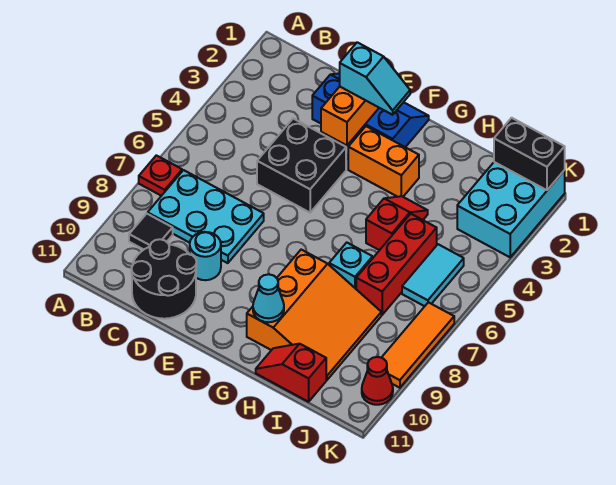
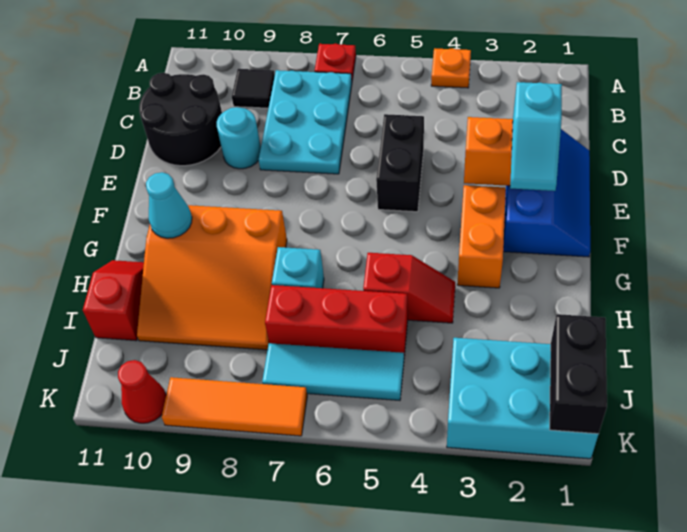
none -> orange 1x1 plate [431,48,471,88]
black 2x2 brick [257,119,346,213] -> black 1x2 brick [376,114,424,212]
cyan 1x2 tile [402,244,464,306] -> cyan 1x3 tile [262,343,404,400]

